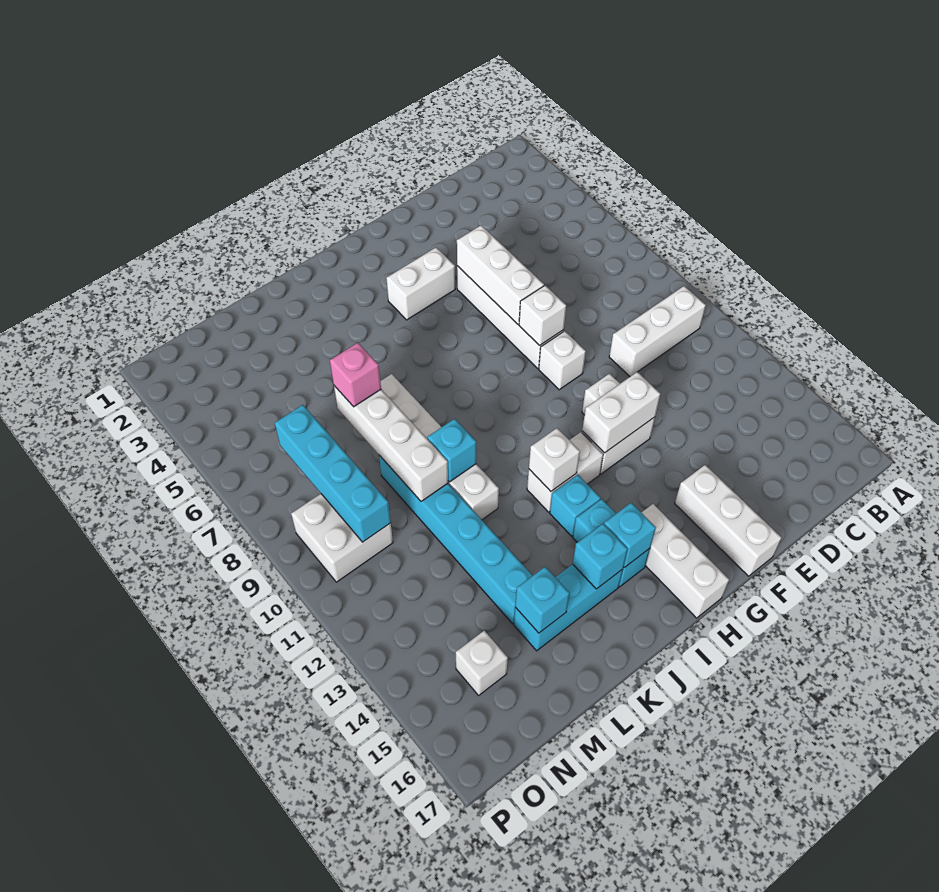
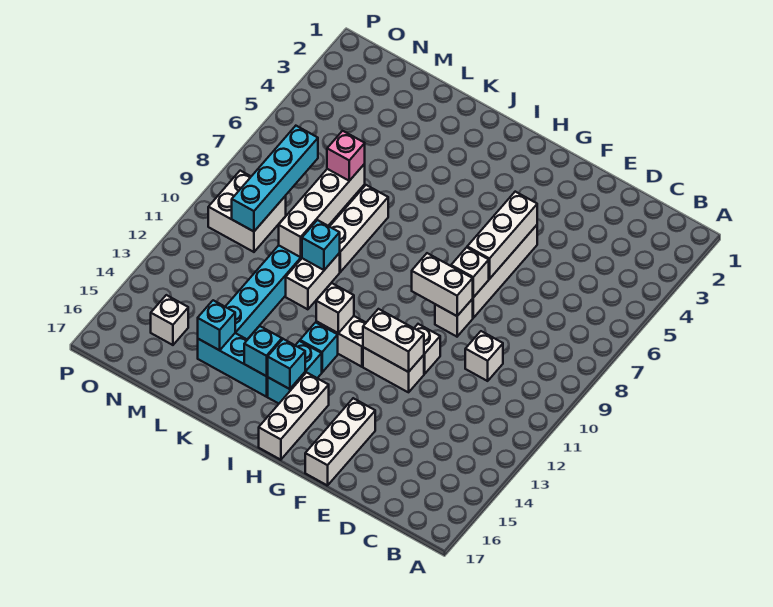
white 1x3 brick [609,286,706,376] -> white 1x1 brick [465,331,503,381]
white 1x2 brick [386,248,455,320] -> white 1x2 brick moved to [412,253,473,316]

